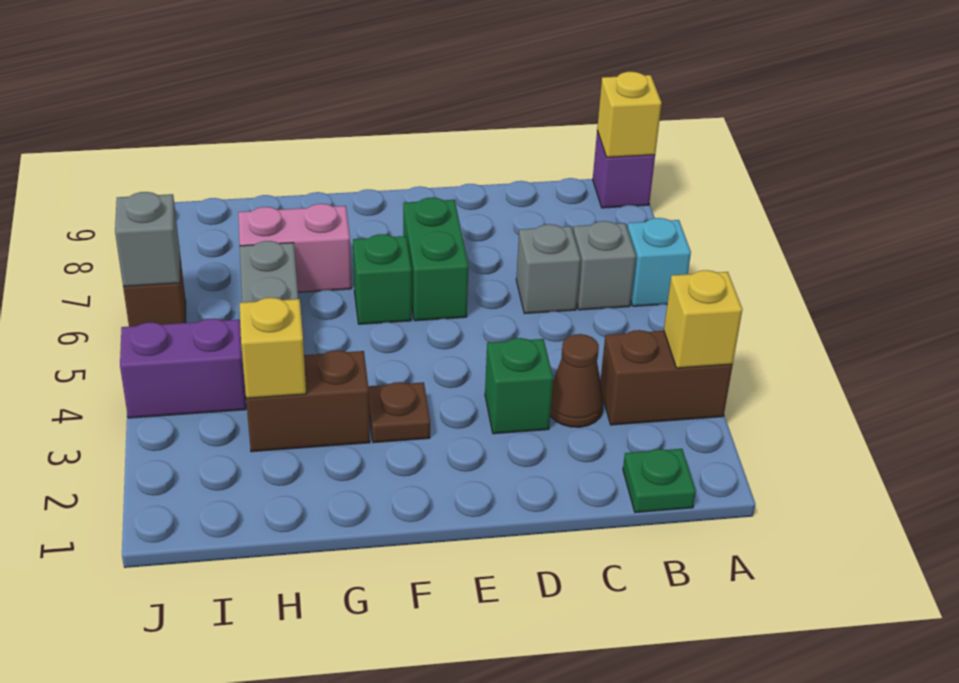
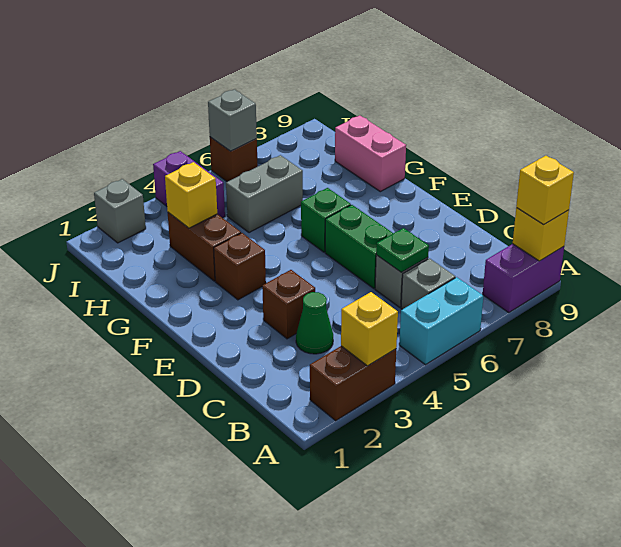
brown 1x2 brick [600,330,733,425] -> brown 1x2 brick turned to [310,346,396,421]
cyan 1x1 brick [627,218,691,306] -> cyan 1x2 brick [399,277,483,365]
purple 1x1 brick [593,131,655,208] -> purple 1x2 brick [483,244,564,313]
none -> yellow 1x1 brick [516,156,574,225]
green 1x1 plate [623,449,696,513] -> green 1x1 plate moved to [376,228,429,272]
brown 1x1 cone [550,334,604,427] -> green 1x1 cone [296,292,333,354]
green 1x1 brick [485,338,553,434] -> brown 1x1 brick [262,270,315,339]
green 1x2 brick [403,197,468,321] -> green 1x2 brick turned to [325,205,394,289]
brown 1x1 plate [368,382,430,443] -> brown 1x1 brick [214,233,266,300]
pink 1x2 brick [238,204,351,292] -> pink 1x2 brick moved to [335,115,406,192]
none -> grey 1x1 brick [94,179,146,243]

